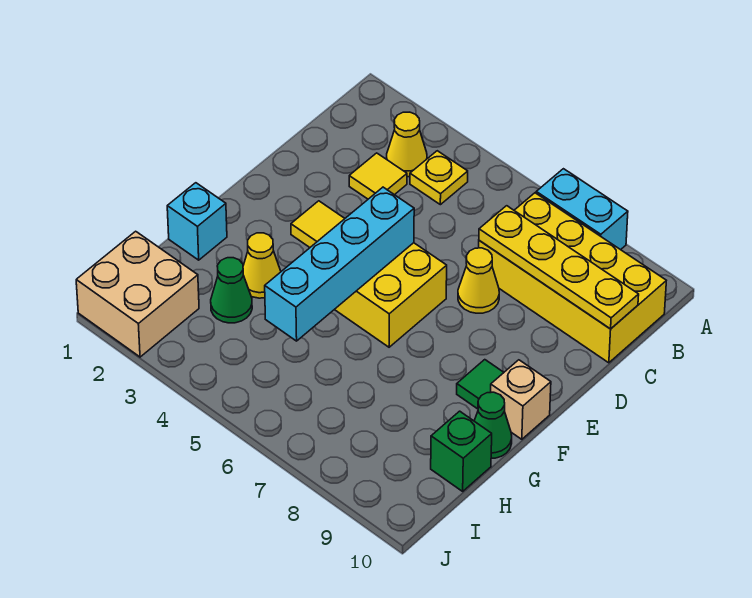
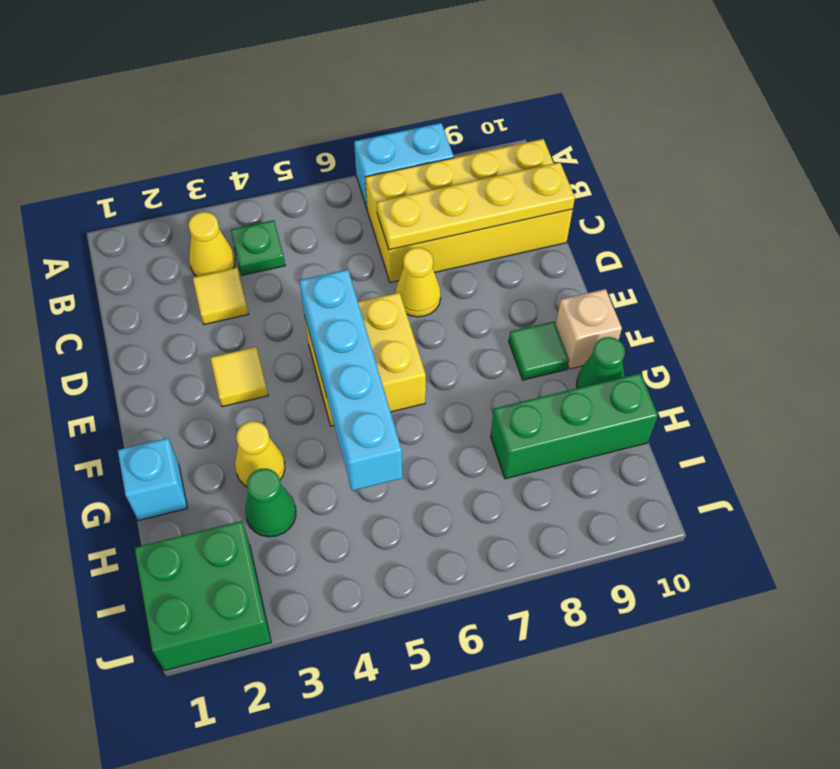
yellow 1x1 plate [410,151,468,205] -> green 1x1 plate [231,220,285,275]
green 1x1 brick [431,411,492,491] -> green 1x3 brick [491,373,658,479]
tan 2x2 brick [76,231,199,357] -> green 2x2 brick [135,521,271,670]

